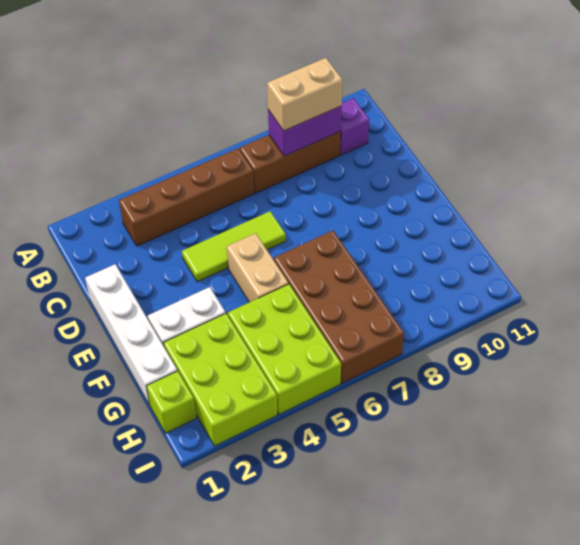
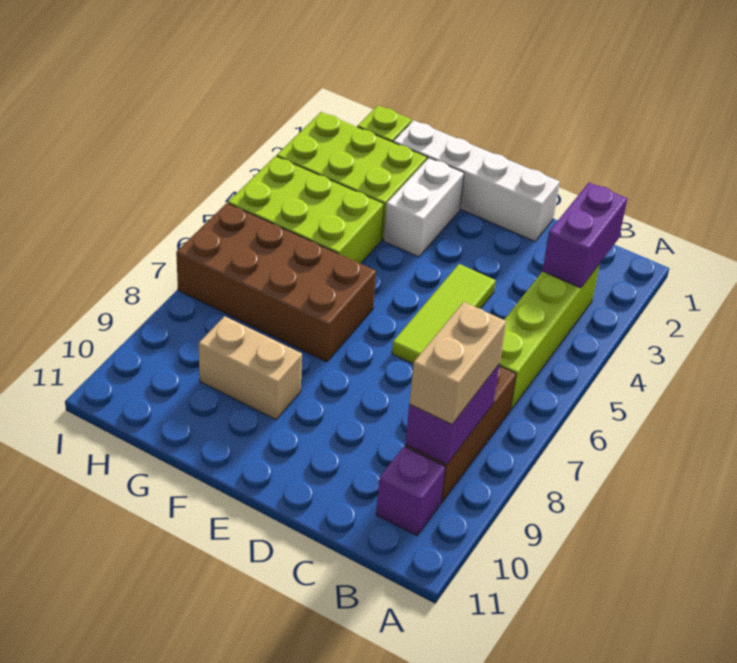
none -> purple 1x2 brick [542,183,627,288]
brown 1x4 brick [119,148,254,246] -> lime 1x4 brick [500,264,600,410]
tan 1x2 brick [227,233,288,302] -> tan 1x2 brick moved to [199,316,302,420]

